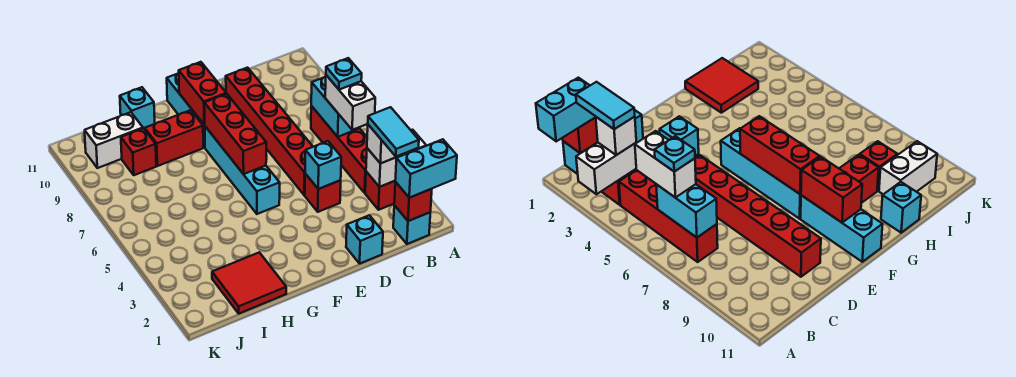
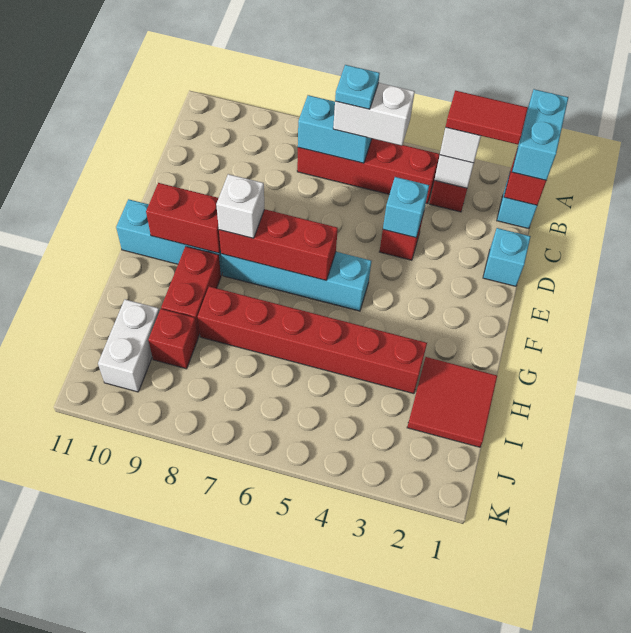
cyan 1x2 tile [368,107,419,157] -> red 1x2 tile [446,90,528,145]
red 1x6 brick [226,68,313,195] -> red 1x6 brick moved to [198,286,427,394]
none -> white 1x1 brick [216,174,264,238]
cyan 1x1 brick [120,87,155,129] -> none

